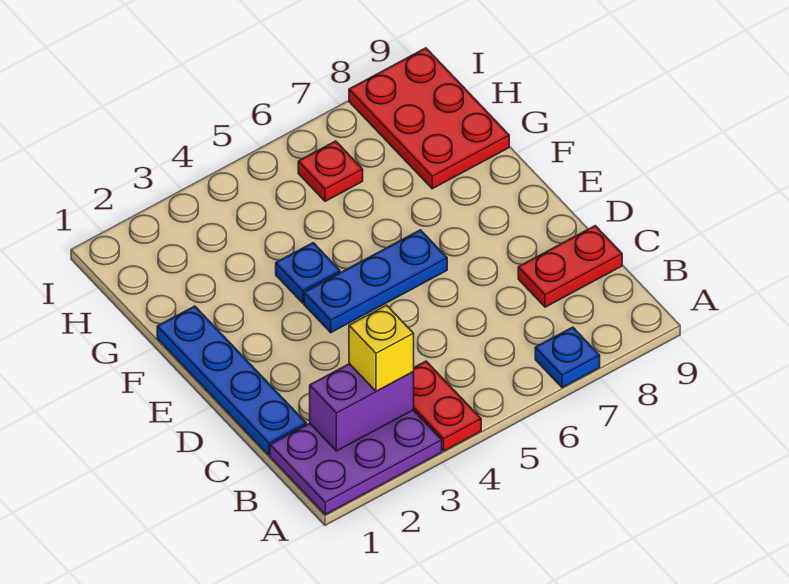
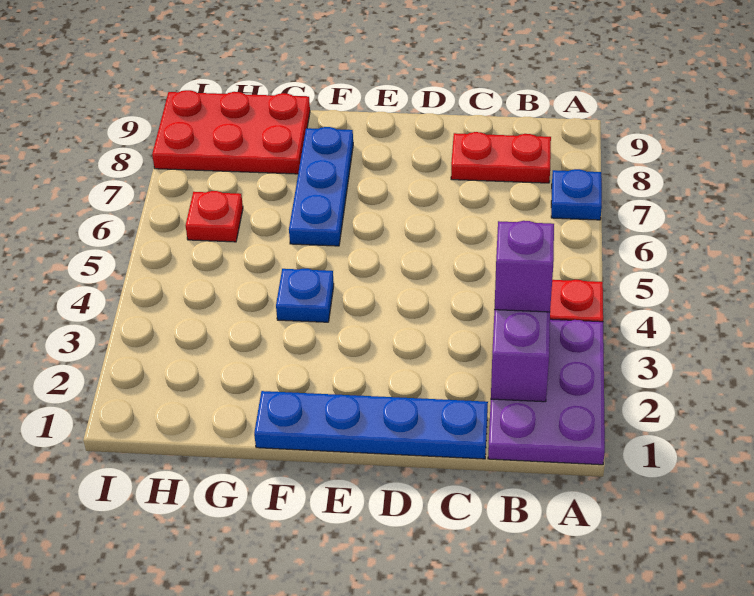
yellow 1x1 brick [349,305,414,391] -> purple 1x1 brick [494,221,554,312]
red 1x2 plate [518,226,622,307] -> red 1x2 plate turned to [451,132,551,183]
blue 1x3 plate [304,230,447,333] -> blue 1x3 plate moved to [289,127,353,246]

